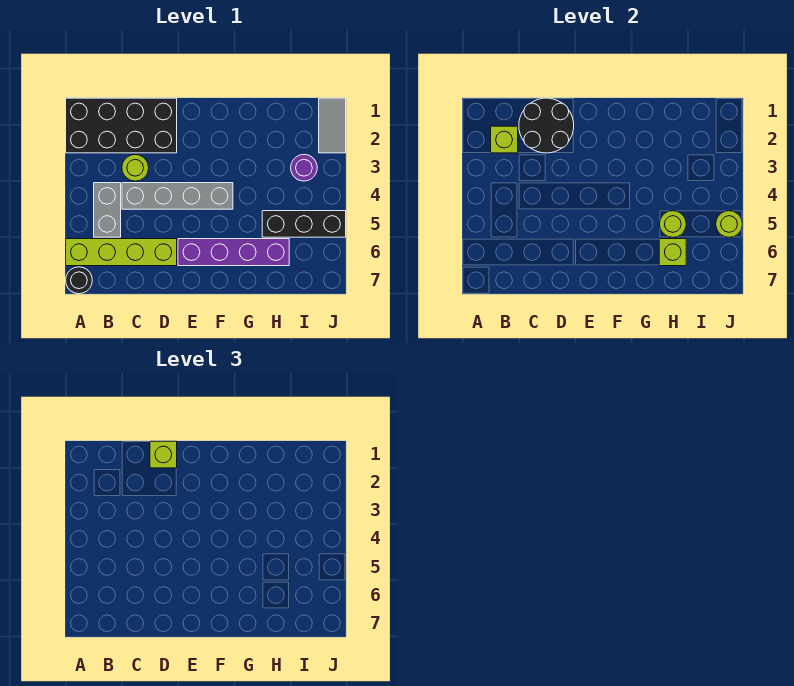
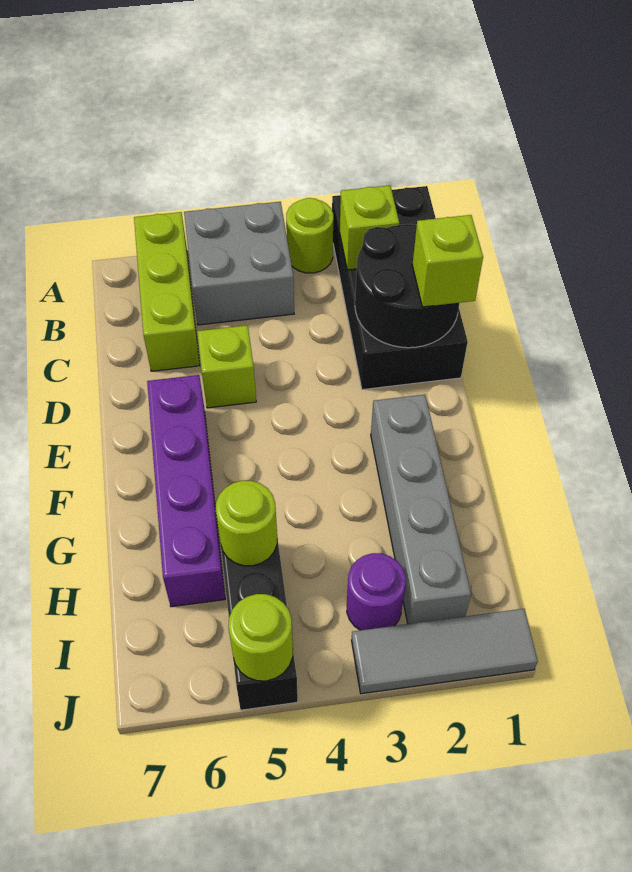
lime 1x4 brick [66,239,177,266] -> lime 1x3 brick [134,212,200,371]
black 1x1 round brick [66,267,92,294] -> none
grey 1x2 brick [94,183,121,237] -> grey 2x2 brick [184,202,294,325]
lime 1x1 round brick [122,154,149,181] -> lime 1x1 round brick moved to [286,198,333,273]
grey 1x4 brick [122,183,233,209] -> grey 1x4 brick moved to [371,394,471,624]
lime 1x1 brick [659,239,686,266] -> lime 1x1 brick moved to [197,325,256,408]
grey 1x2 tile [319,98,346,153] -> grey 1x3 tile [352,609,538,694]

